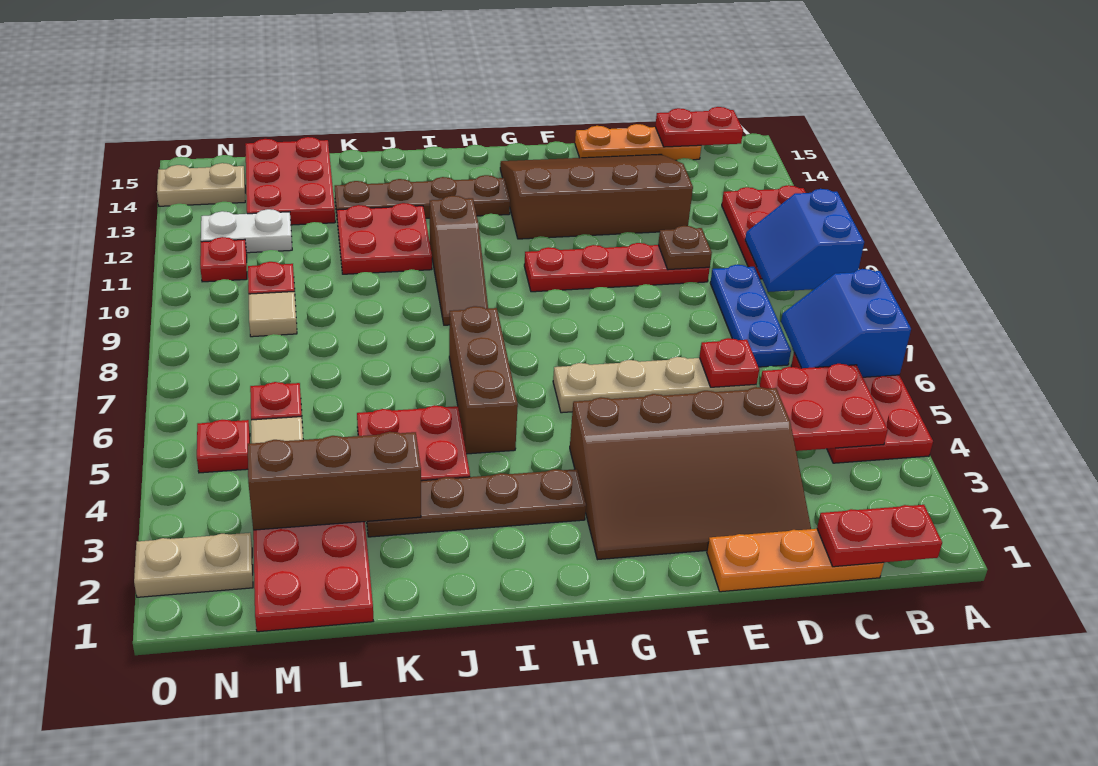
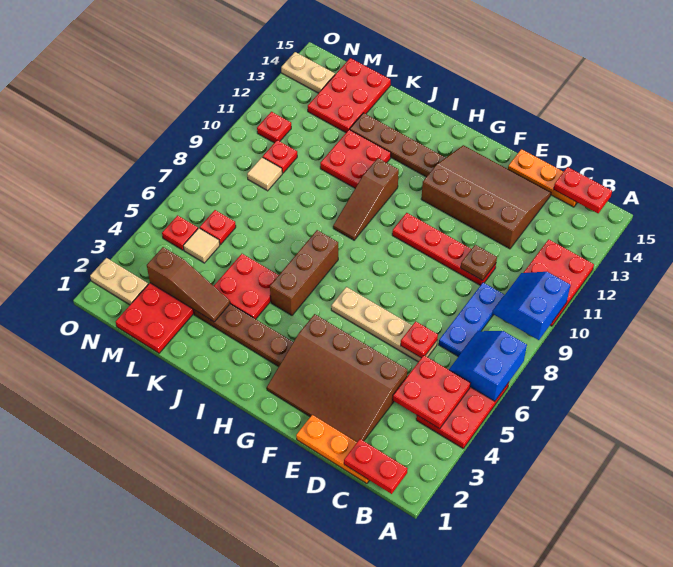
brown 1x3 brick [248,432,421,530] -> brown 1x3 slope [147,247,230,322]
white 1x2 plate [201,209,292,253] -> none

